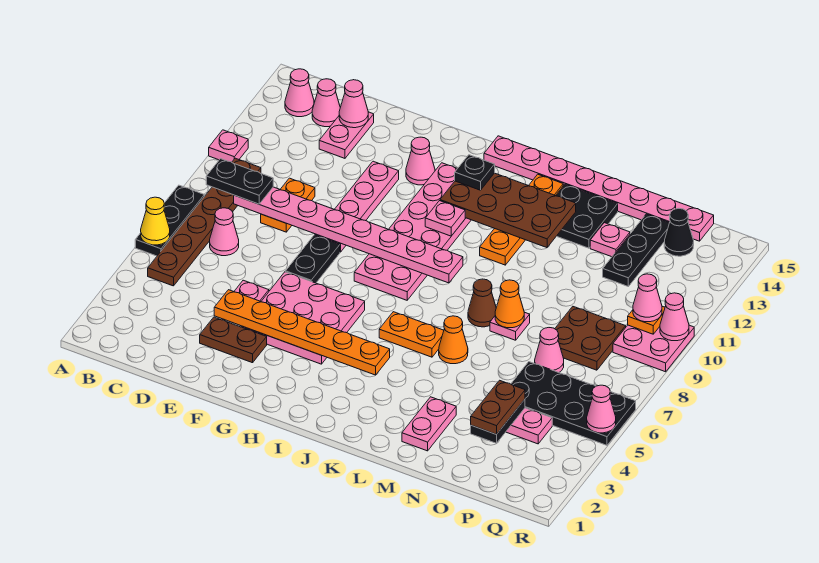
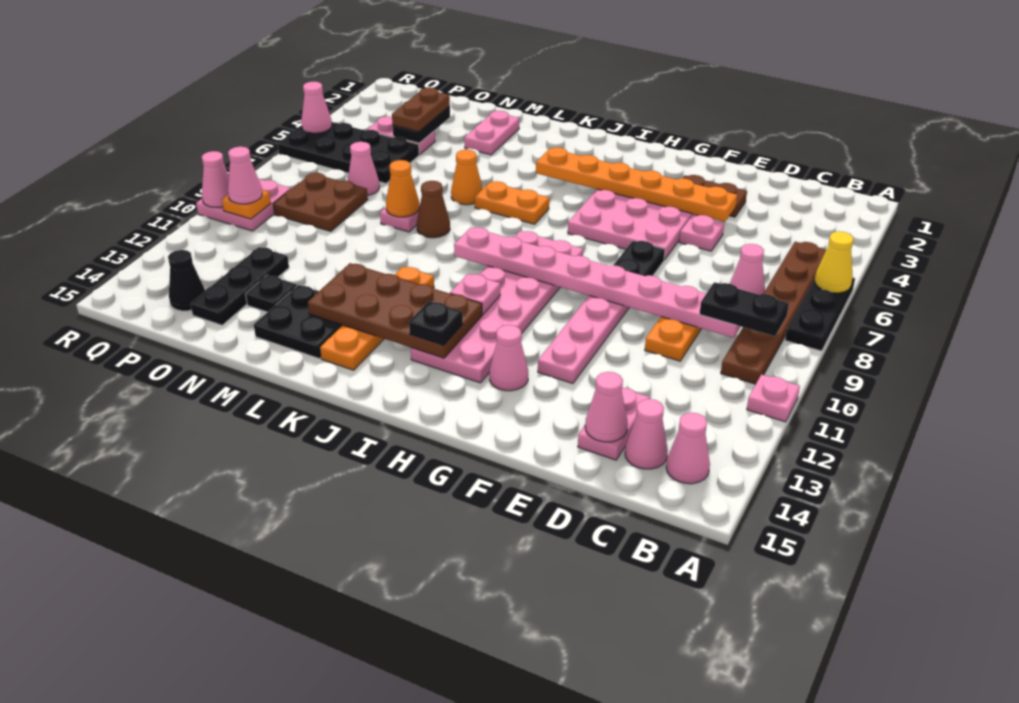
pink 1x8 plate [484,136,714,241] -> none
pink 1x1 plate [590,223,630,257] -> black 1x1 plate [246,275,297,312]

